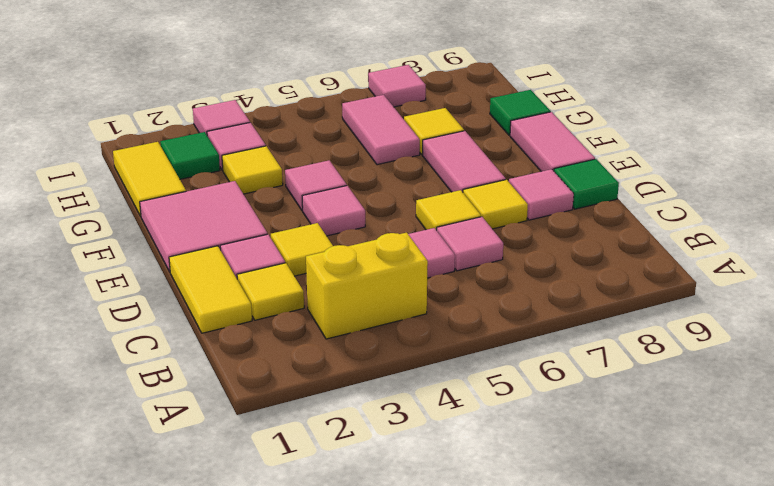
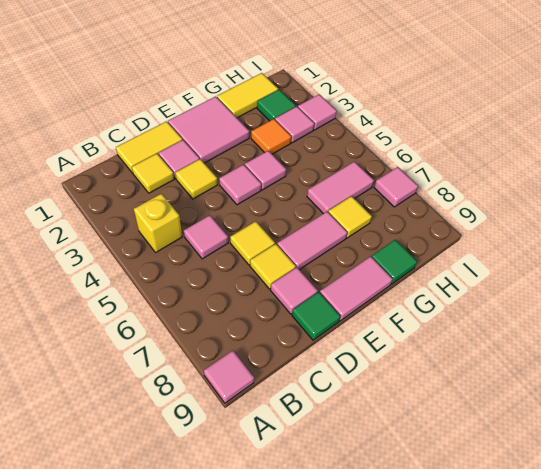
yellow 1x2 brick [306,233,428,339] -> yellow 1x1 brick [134,194,182,252]
pink 1x1 tile [437,217,503,271] -> pink 1x1 tile moved to [204,351,254,403]
yellow 1x1 tile [222,146,283,194] -> orange 1x1 tile [251,119,291,154]

